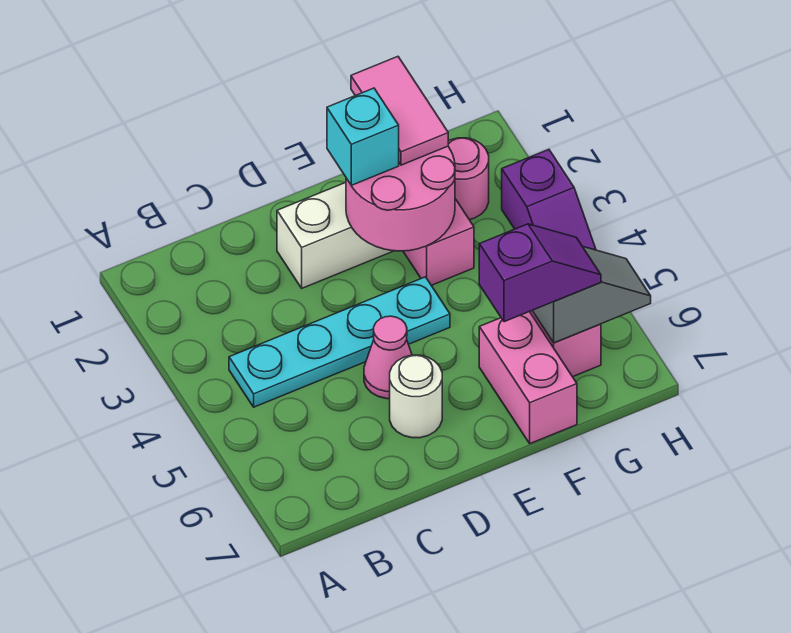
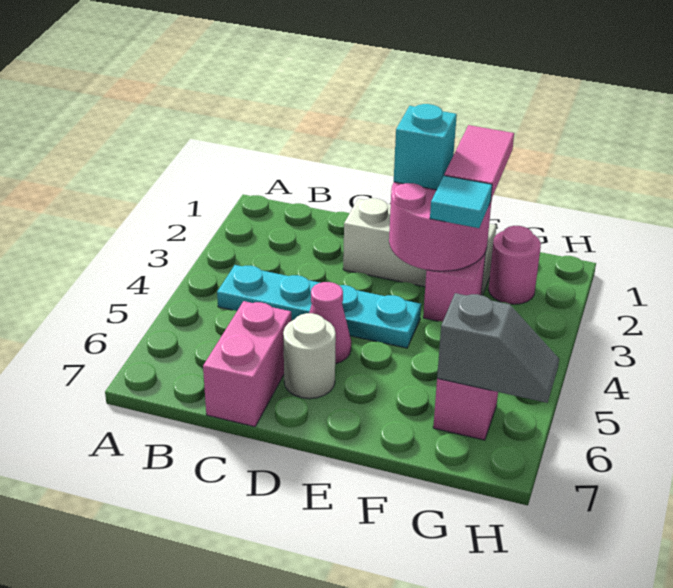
none -> cyan 1x1 tile [430,176,492,228]
pink 1x2 brick [479,311,577,444] -> pink 1x2 brick moved to [203,301,291,427]
purple 1x2 slope [479,224,601,322] -> none
purple 1x2 slope [502,150,596,250] -> none

